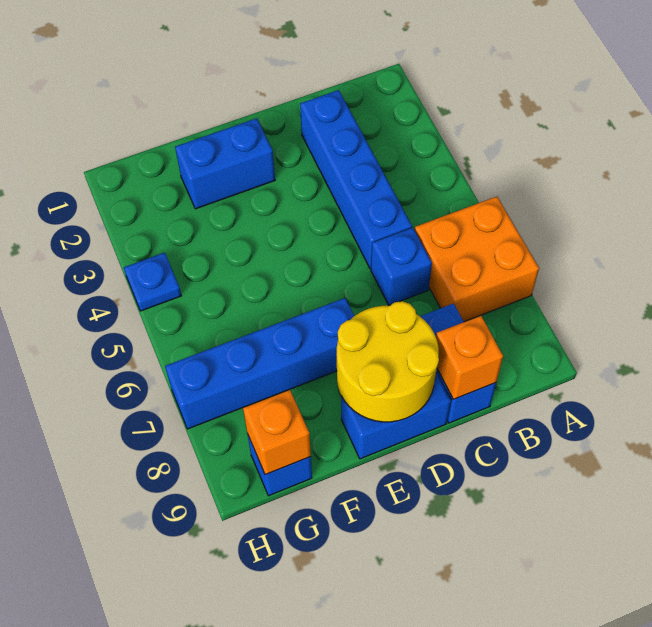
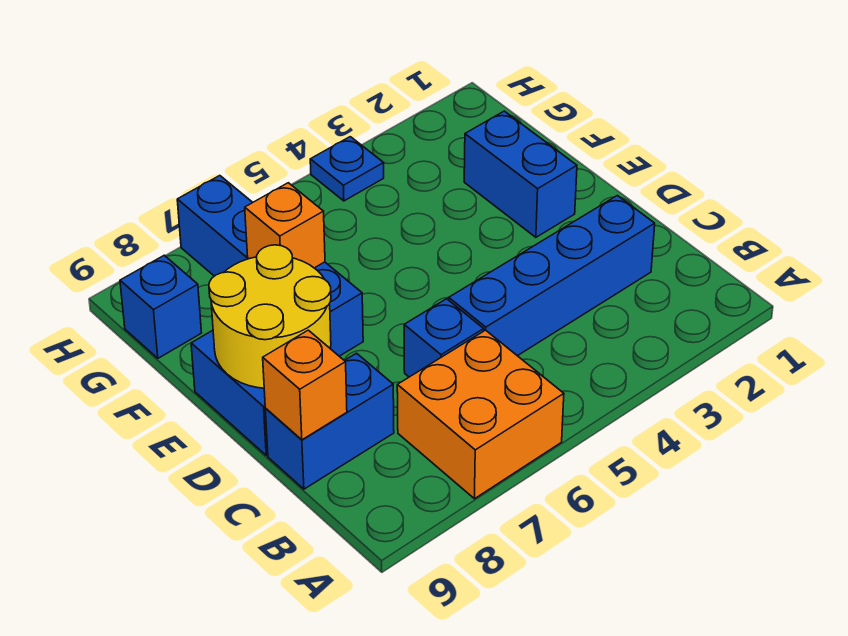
orange 1x1 brick [243,390,311,475] -> orange 1x1 brick moved to [245,183,325,268]

